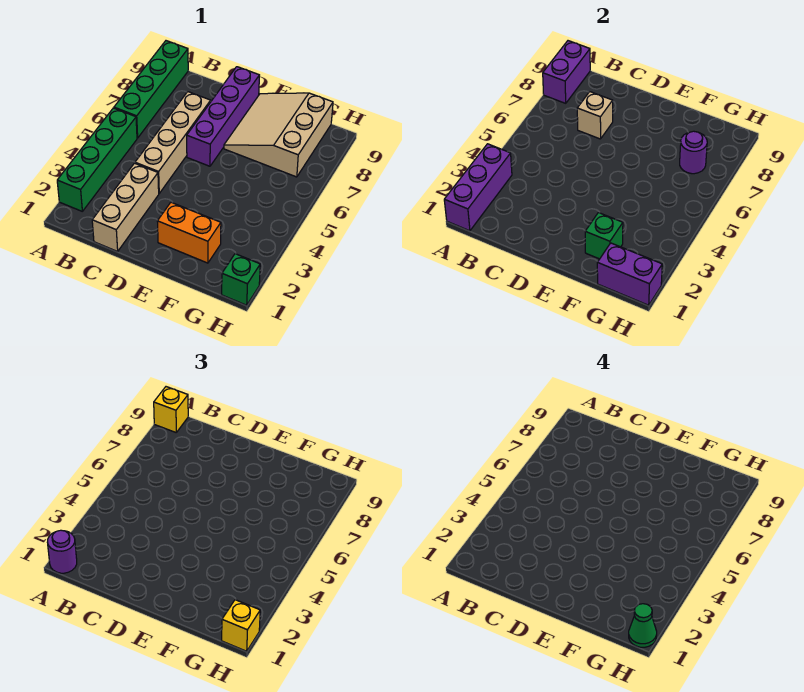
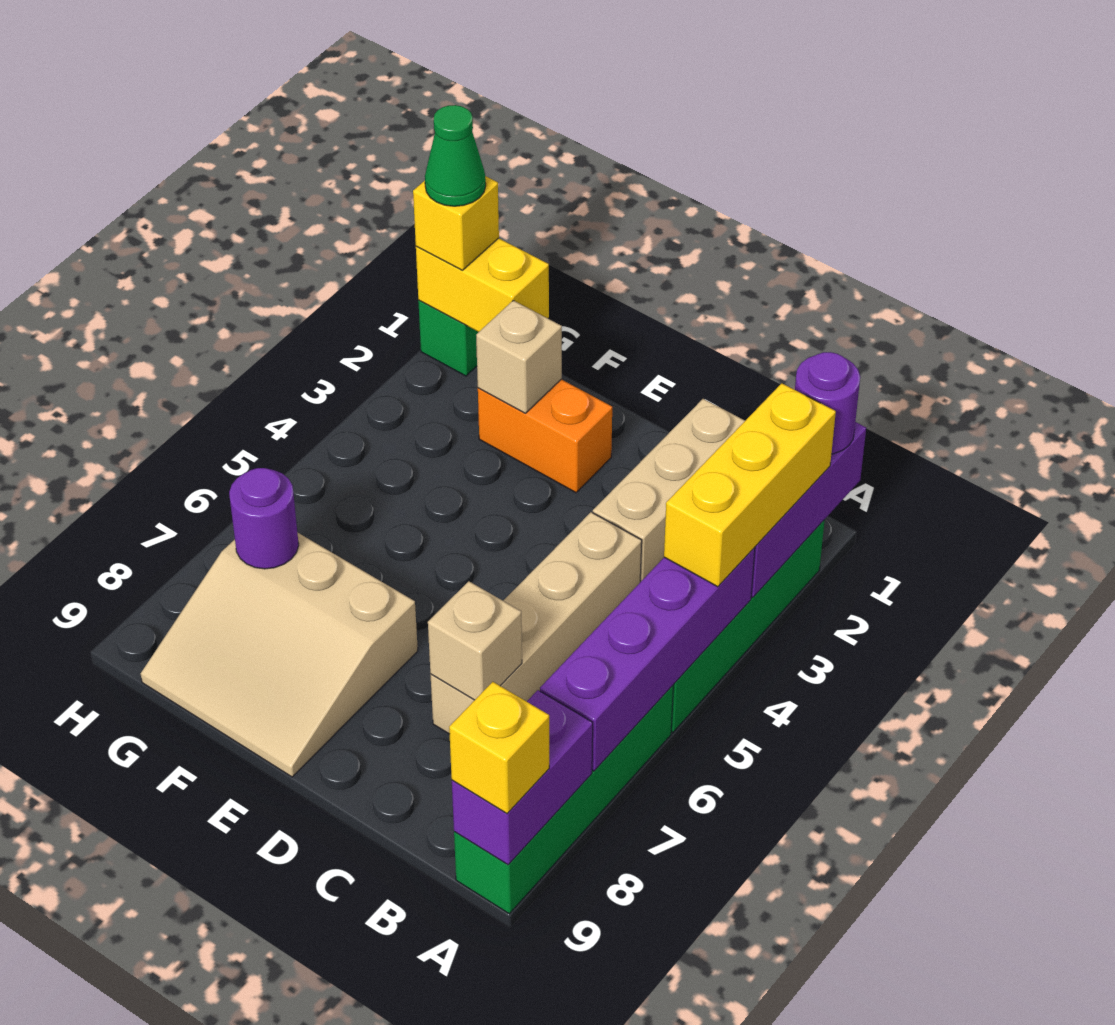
none -> yellow 1x3 brick [664,383,836,587]
purple 1x4 brick [187,67,259,166] -> purple 1x4 brick moved to [540,548,755,771]
tan 3x3 slope [224,93,333,177] -> tan 3x3 slope turned to [141,532,418,777]
green 1x1 brick [585,213,623,259] -> tan 1x1 brick [476,300,562,413]
purple 1x2 brick [597,243,662,305] -> yellow 1x2 brick [416,238,549,332]

